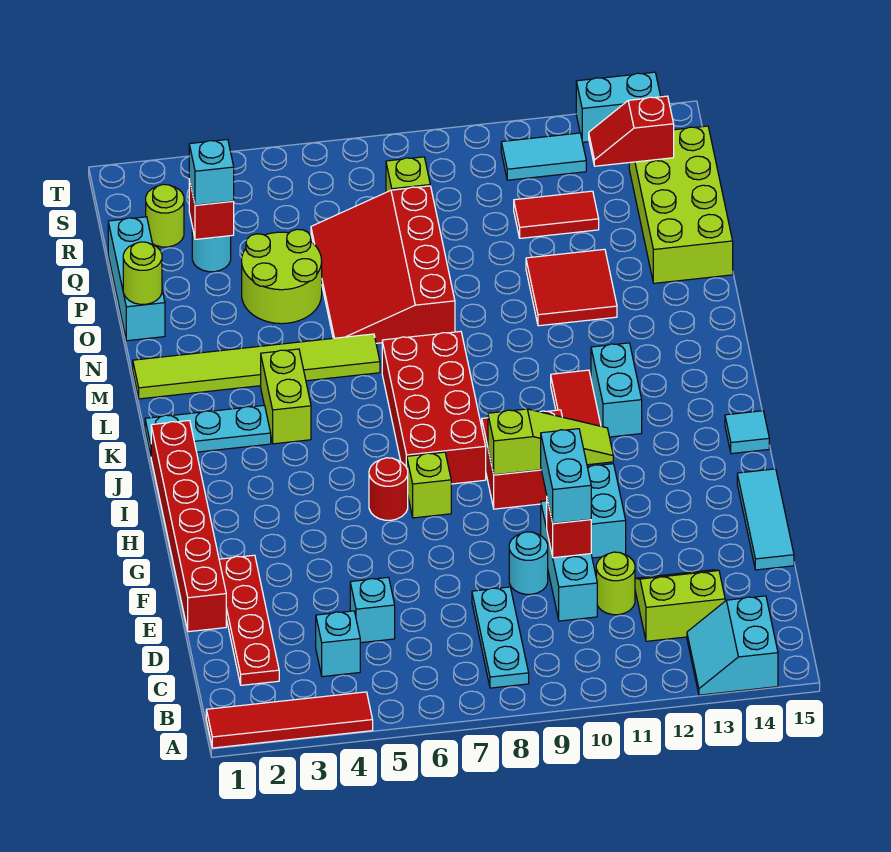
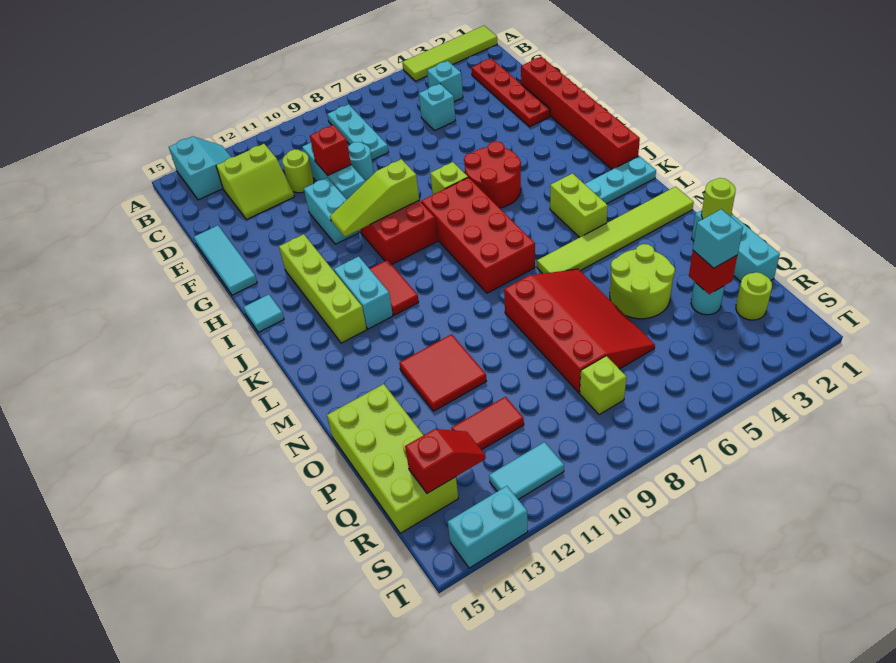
red 1x4 tile [206,692,373,748] -> lime 1x4 tile [402,26,497,81]
cyan 1x2 brick [541,429,591,523] -> none
red 1x1 round brick [369,458,408,520] -> red 2x2 round brick [464,141,521,208]
none -> lime 1x4 brick [279,234,367,343]

